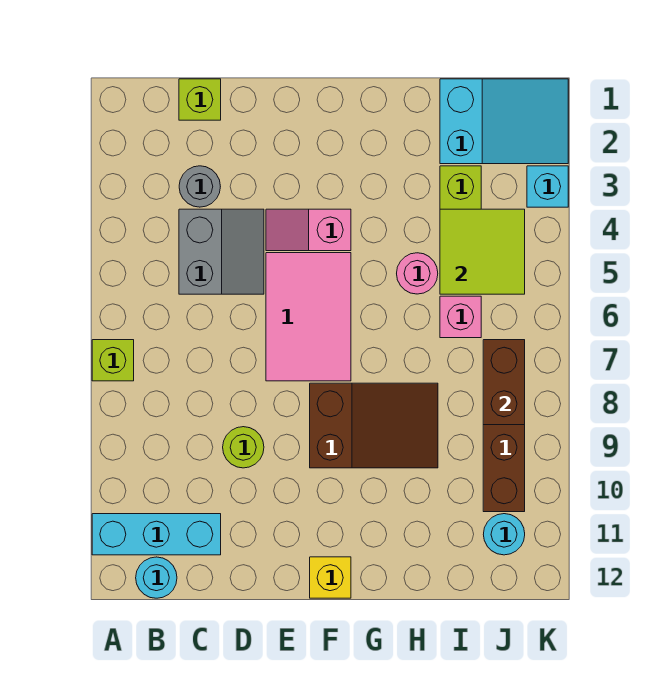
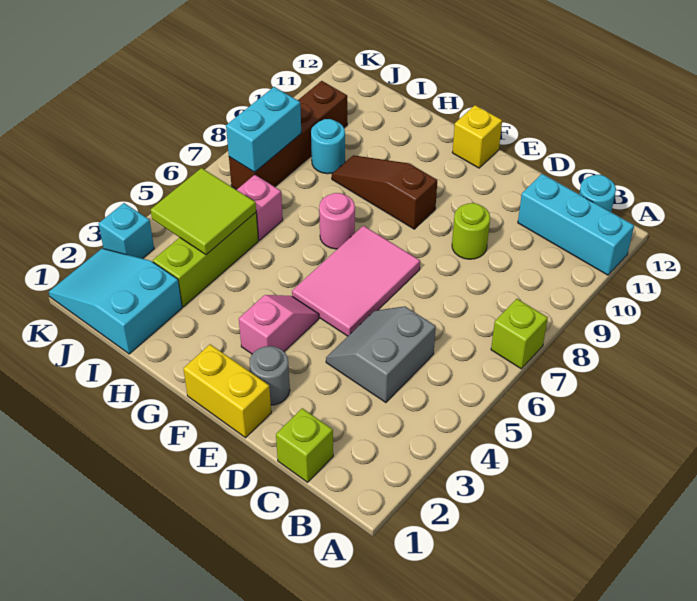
grey 1x1 round brick [179,166,220,207] -> grey 1x1 round brick moved to [250,346,290,405]
none -> yellow 1x2 brick [183,344,271,438]
pink 1x2 slope [266,209,351,251] -> pink 1x2 slope turned to [239,295,319,354]
brown 2x3 slope [310,383,438,468] -> brown 1x3 slope [332,155,437,229]
pink 1x1 round brick [397,253,438,294] -> pink 1x1 round brick moved to [319,193,355,249]
brown 1x2 brick [483,340,525,425] -> cyan 1x2 brick [226,87,301,172]
cyan 1x1 round brick [483,514,525,555] -> cyan 1x1 round brick moved to [311,119,345,174]

